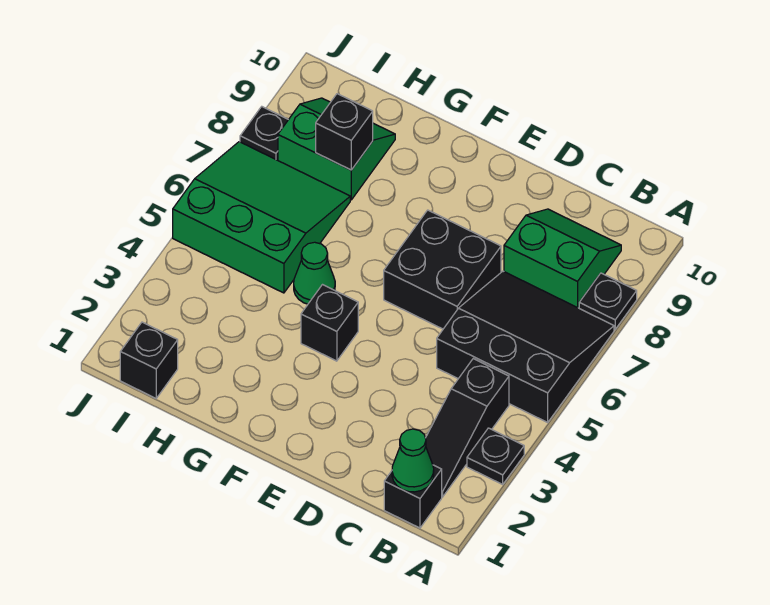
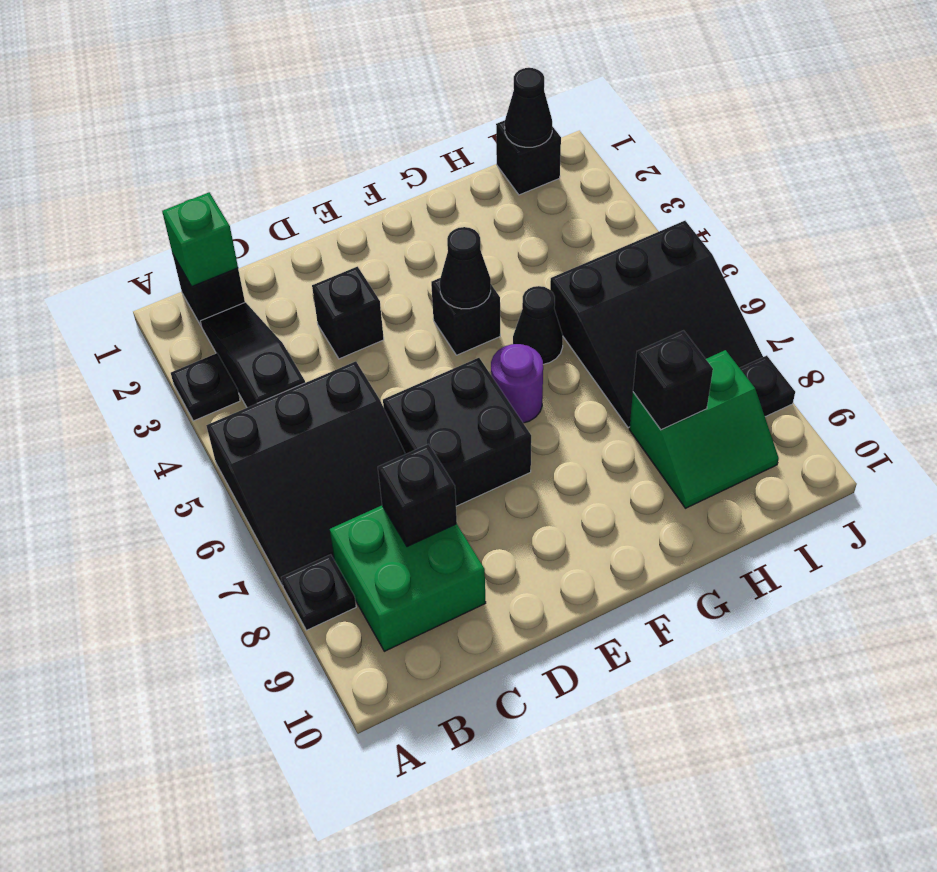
green 1x1 cone [392,429,434,492] -> green 1x1 brick [162,192,238,287]
green 2x2 slope [504,209,621,308] -> green 2x2 brick [330,505,486,651]
none -> black 1x1 brick [378,444,457,547]
none -> black 1x1 brick [312,267,384,359]
none -> black 1x1 cone [440,227,491,309]
none -> purple 1x1 round brick [491,344,543,423]
green 1x1 cone [294,242,335,304] -> black 1x1 cone [513,286,563,364]
green 3x3 slope [173,142,350,293] -> black 3x3 slope [550,221,763,428]
none -> black 1x1 cone [505,68,552,147]

